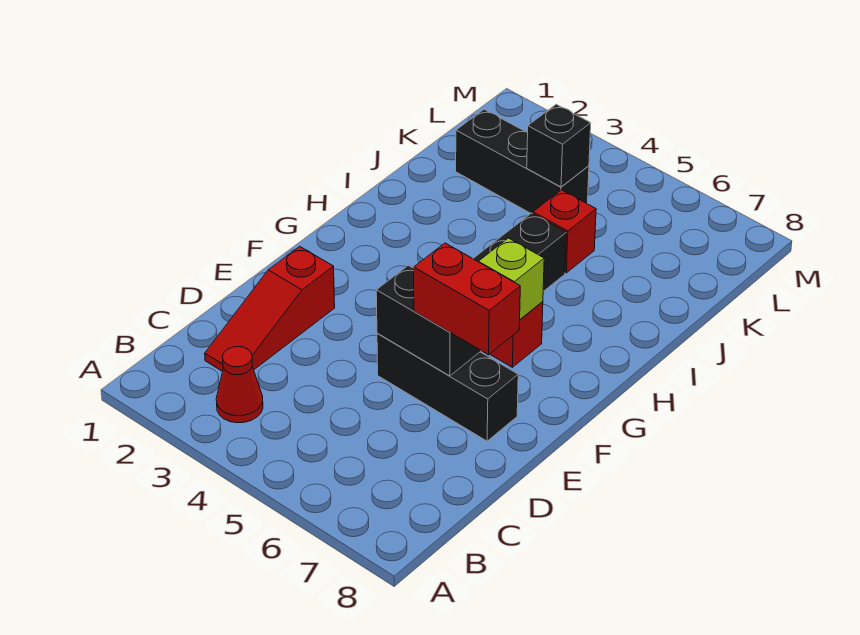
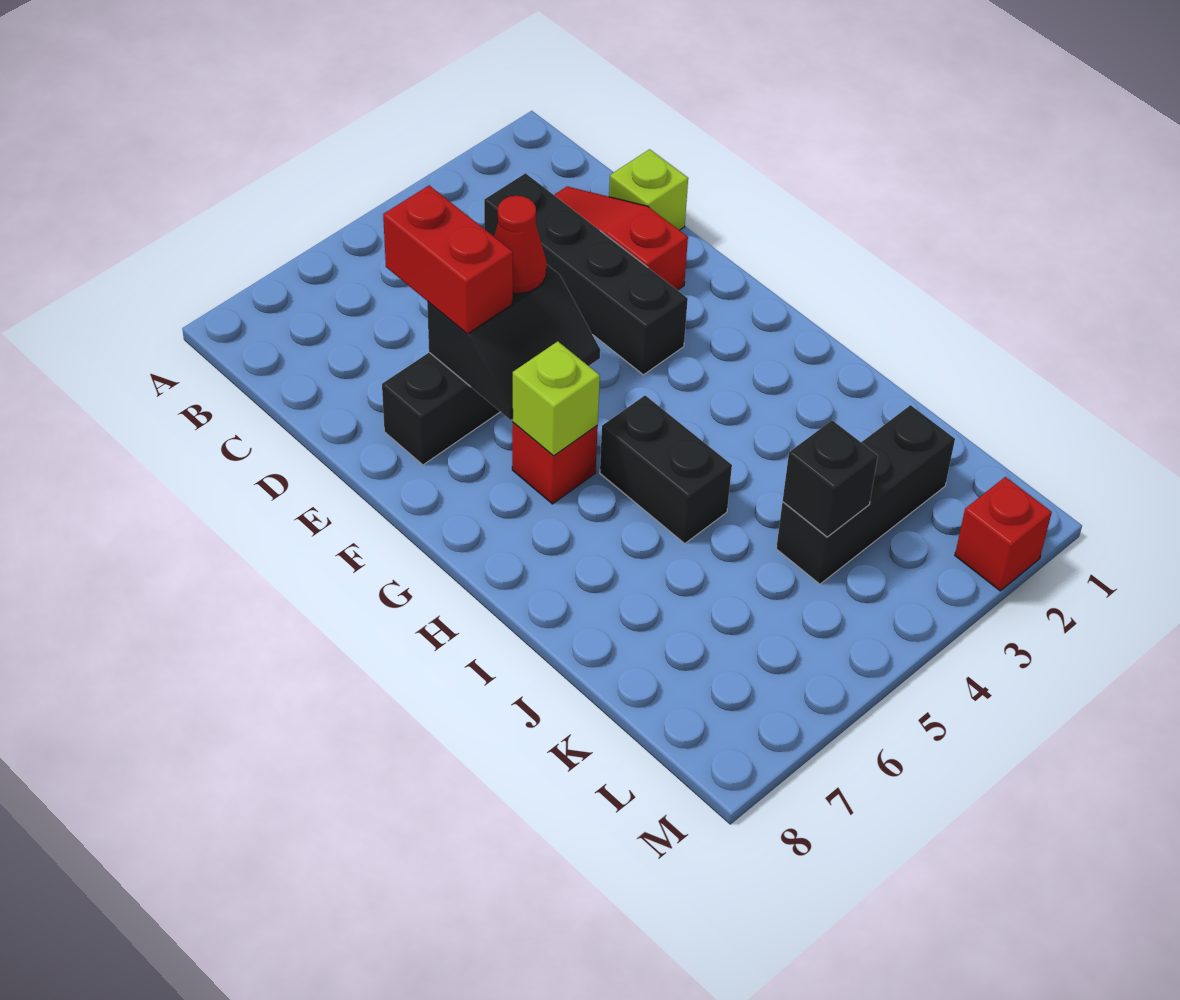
red 1x1 cone [216,347,263,423] -> red 1x1 cone moved to [494,196,546,293]
none -> black 1x4 brick [484,173,688,375]
none -> lime 1x1 brick [609,149,688,230]
red 1x2 brick [414,243,520,355] -> red 1x2 brick turned to [383,186,513,334]
red 1x1 brick [533,190,596,273] -> red 1x1 brick moved to [955,477,1052,591]

